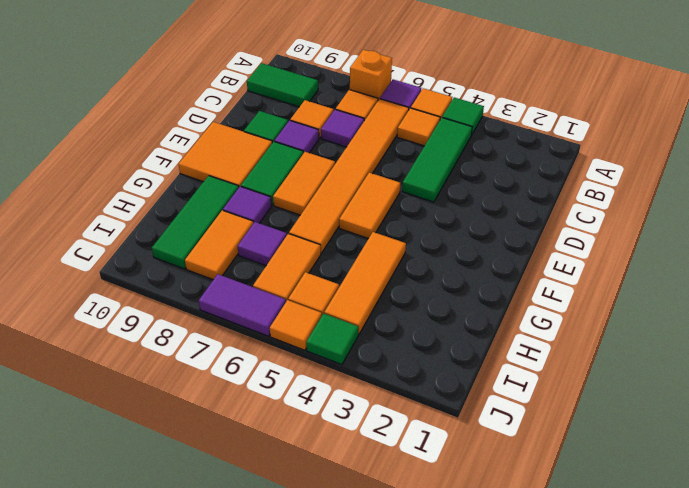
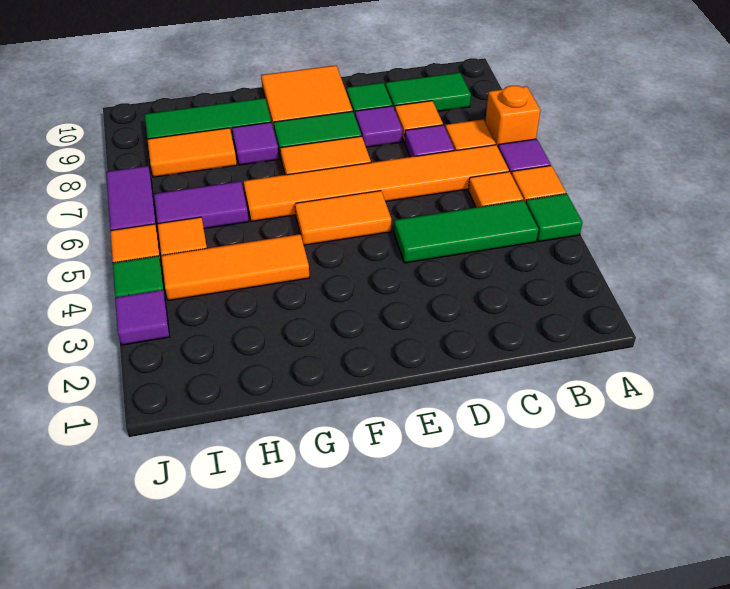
green 1x2 tile [247,63,318,107] -> green 1x2 tile turned to [385,73,471,111]
orange 1x2 tile [253,234,321,301] -> purple 1x2 tile [154,181,249,229]
purple 1x1 tile [238,222,287,266] -> purple 1x1 tile moved to [115,290,170,345]

